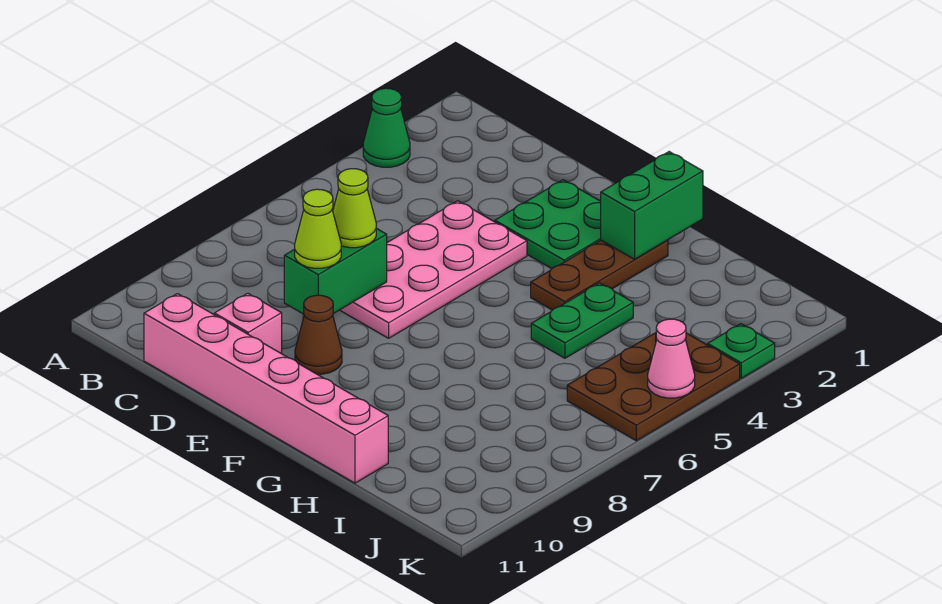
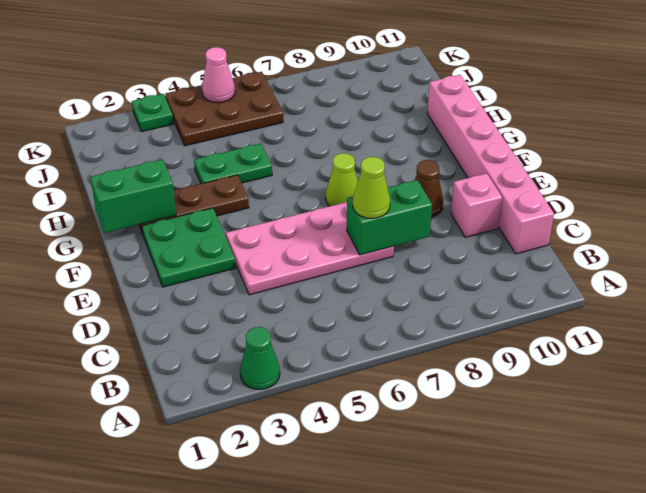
lime 1x1 cone [295,189,341,268] -> lime 1x1 cone moved to [326,153,358,206]

